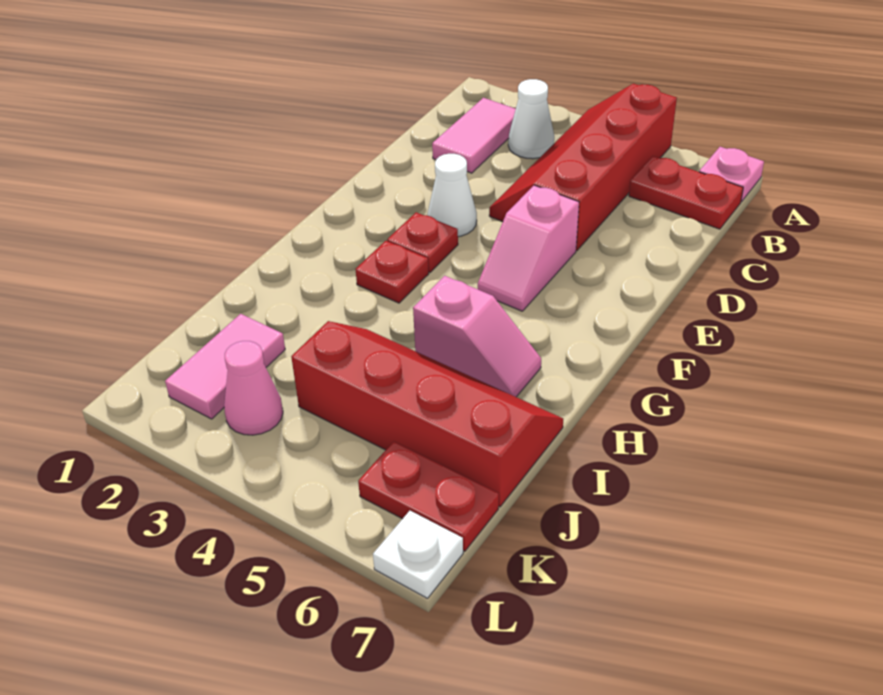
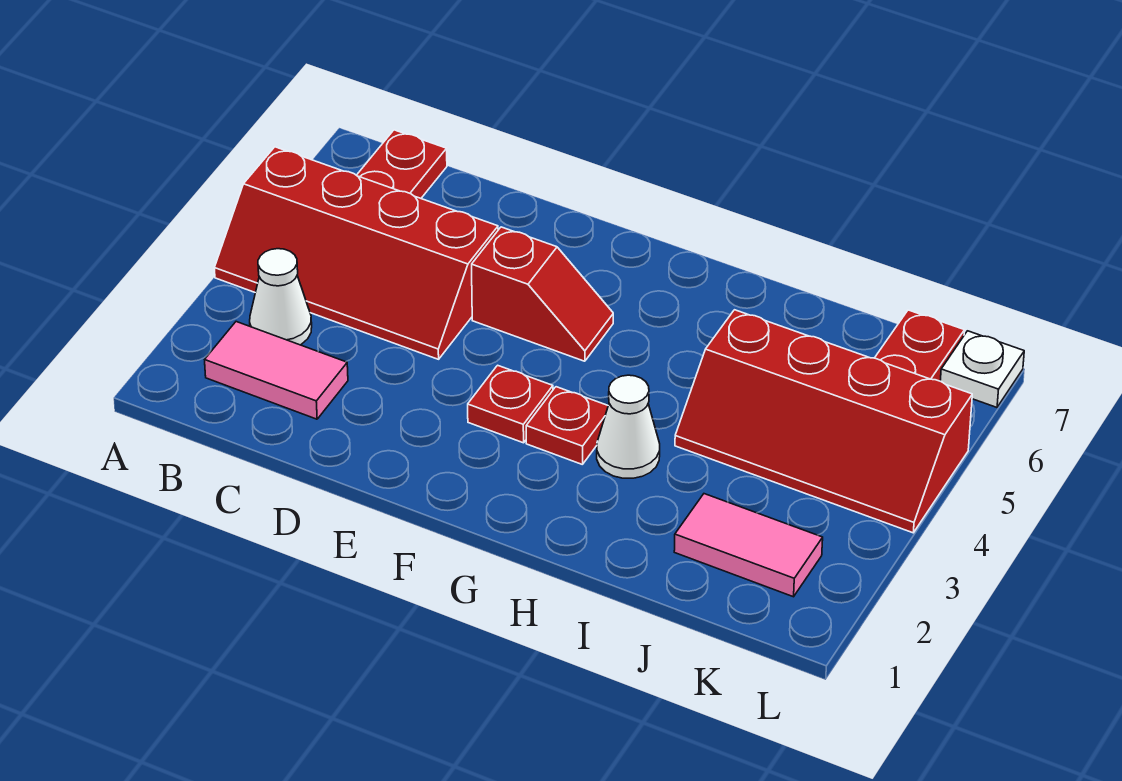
pink 1x1 plate [699,147,764,202] -> none
white 1x1 cone [427,154,477,237] -> white 1x1 cone moved to [597,375,660,478]
pink 1x2 slope [478,185,579,311] -> red 1x2 slope [472,227,613,361]
pink 1x2 slope [413,276,541,397] -> none
red 2x4 slope [291,321,563,507] -> red 2x4 slope turned to [675,310,972,533]
pink 1x1 cone [224,341,283,435] -> none

